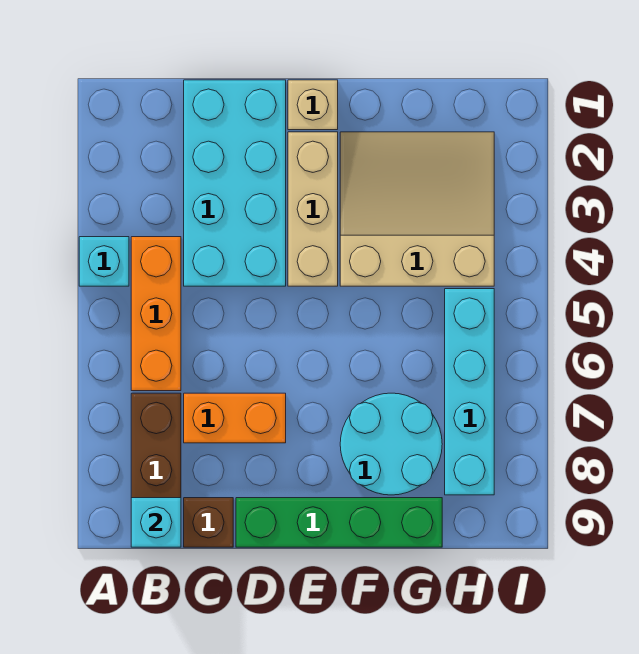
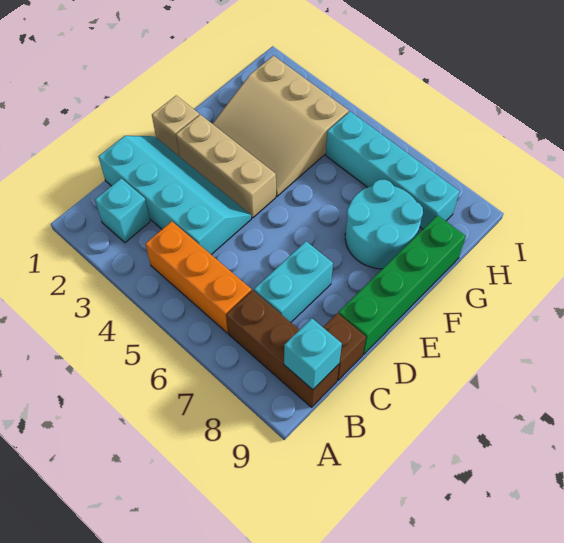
cyan 1x1 brick [79,237,129,286] -> cyan 1x1 brick moved to [95,178,150,243]
cyan 2x4 brick [184,80,286,286] -> cyan 2x4 slope [98,136,251,255]
orange 1x2 brick [184,393,286,443] -> cyan 1x2 brick [254,241,333,322]
tan 3x3 slope [340,132,494,286] -> tan 3x3 slope turned to [212,56,349,196]

